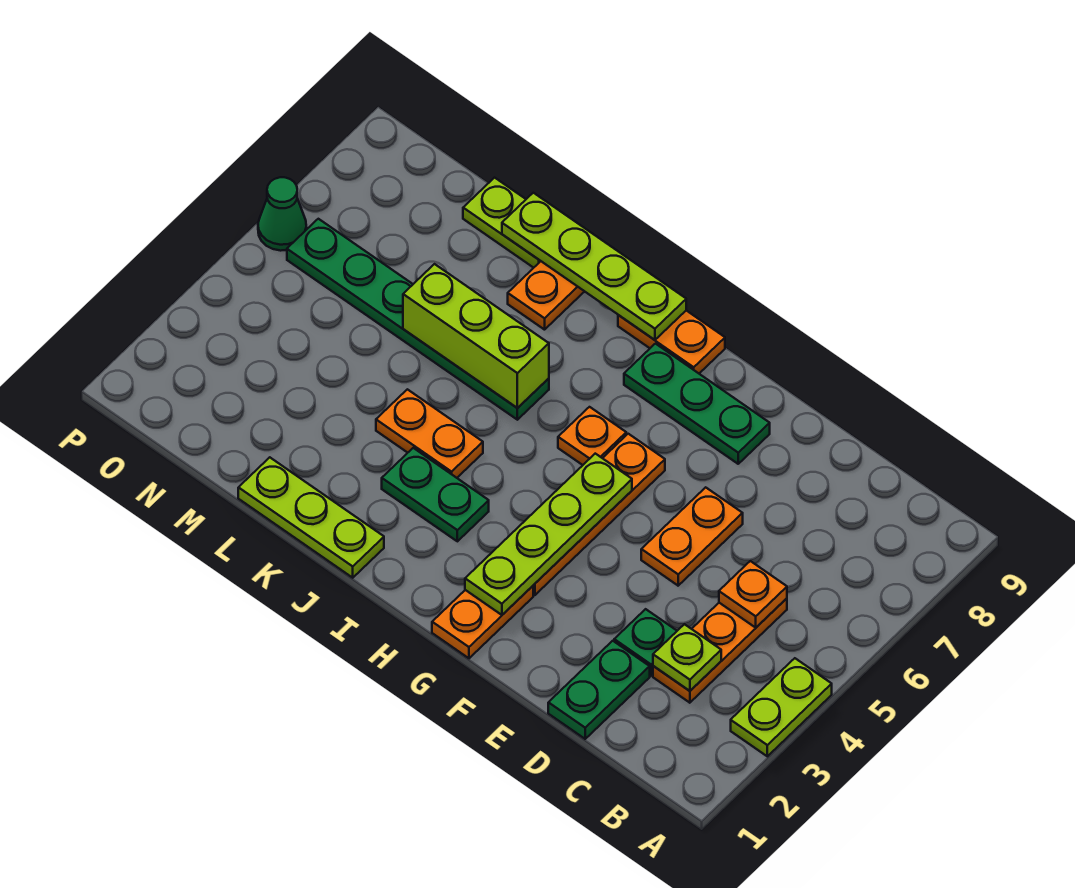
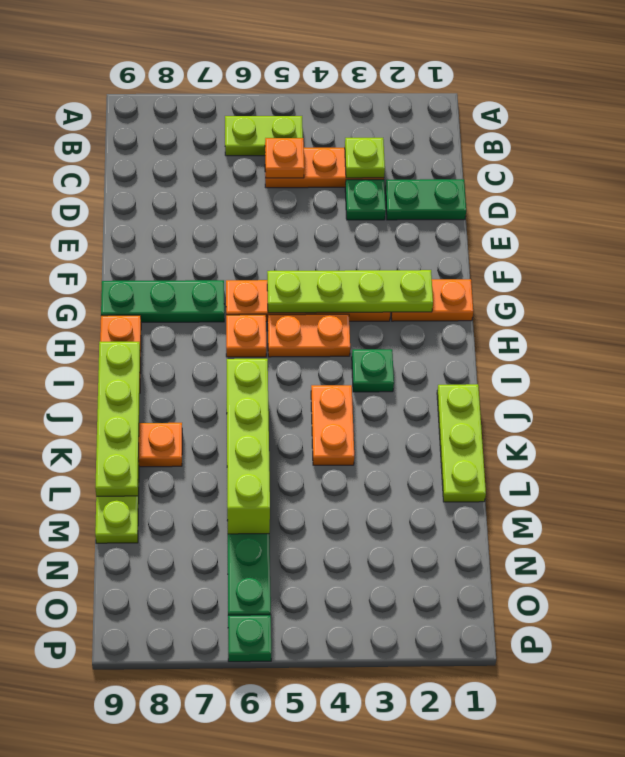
lime 1x2 plate [731,658,832,756] -> lime 1x2 plate moved to [225,116,303,156]
orange 1x2 plate [641,487,743,586] -> orange 1x2 plate moved to [268,314,350,357]
green 1x3 plate [624,344,770,464] -> green 1x3 plate turned to [101,280,224,322]
green 1x2 plate [382,448,489,541] -> green 1x1 plate [352,349,394,392]
lime 1x3 brick [403,264,549,408] -> lime 1x4 brick [227,359,270,534]
green 1x1 cone [258,177,306,251] -> green 1x1 plate [228,615,271,662]

